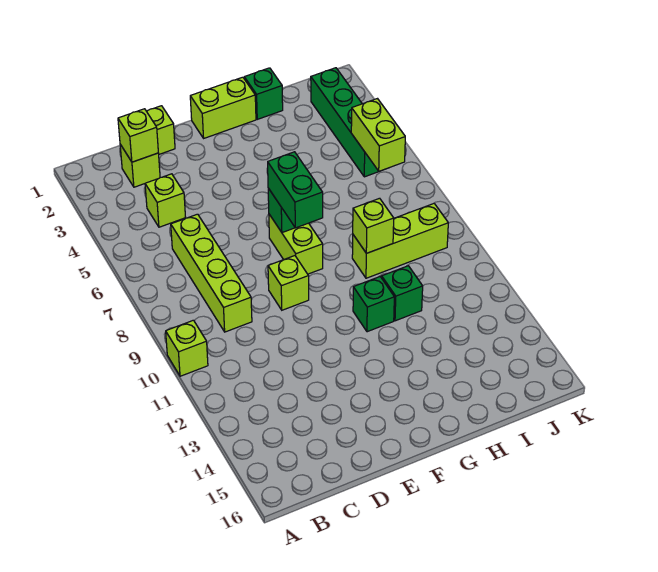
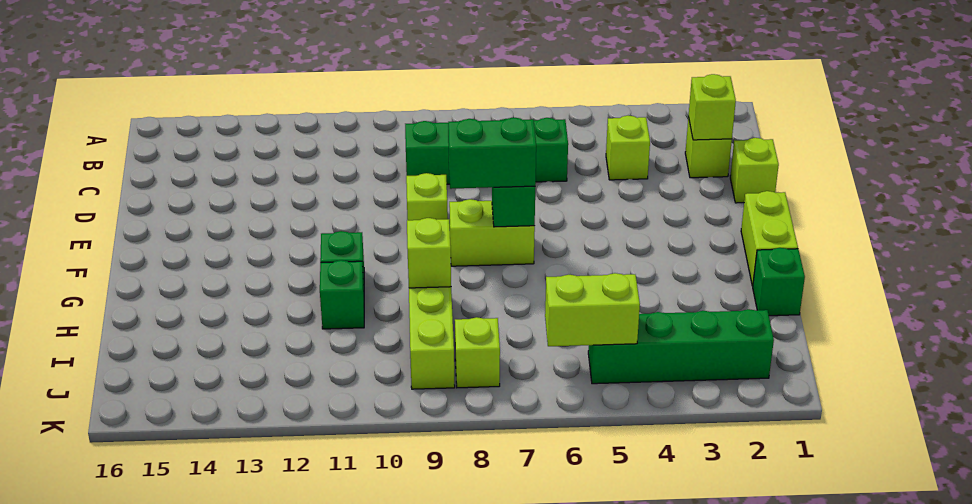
lime 1x1 brick [166,320,208,376] -> lime 1x1 brick moved to [455,317,500,388]
lime 1x4 brick [171,214,252,332] -> green 1x4 brick [405,118,568,184]

